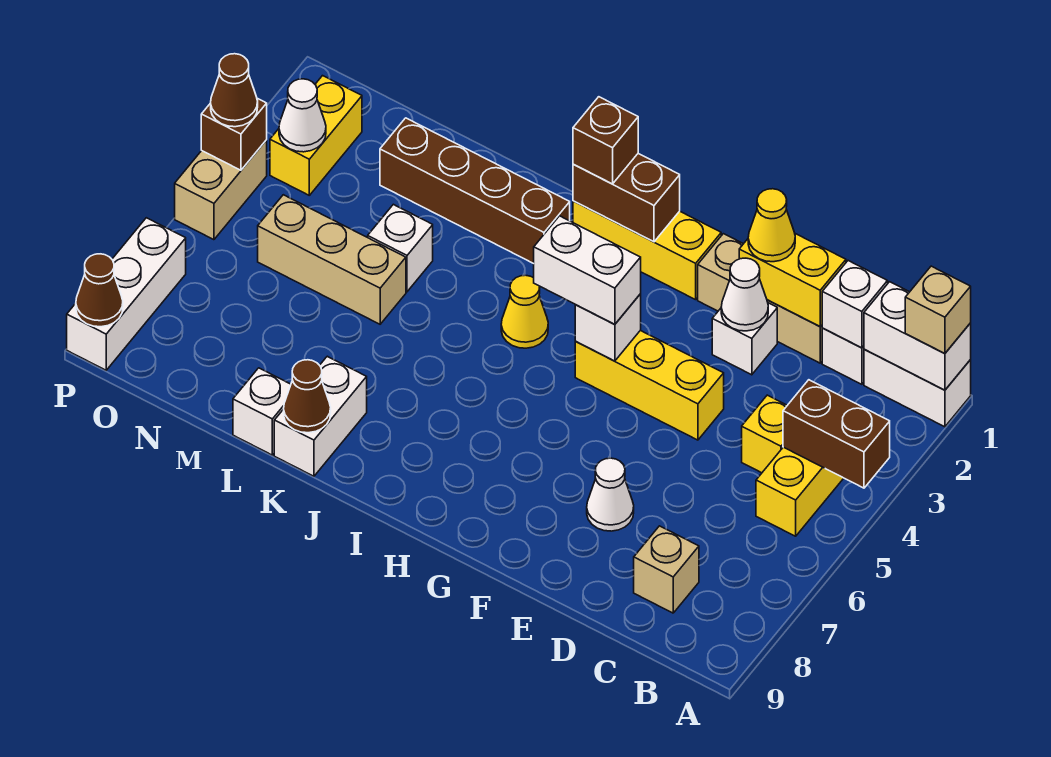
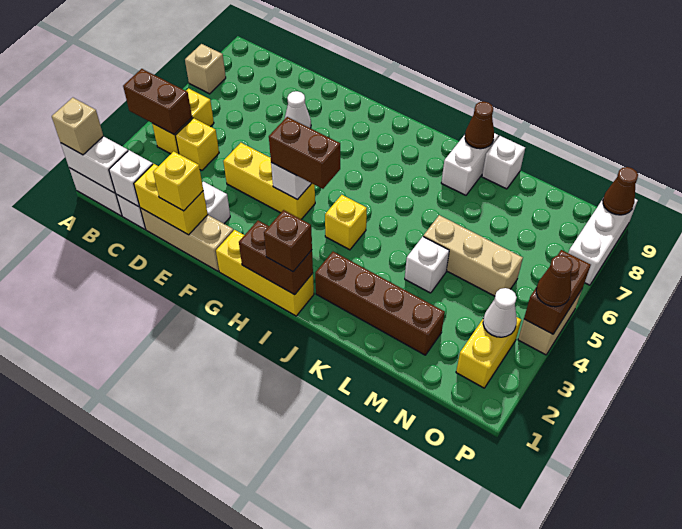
tan 1x1 brick [634,526,699,613] -> tan 1x1 brick moved to [185,44,226,94]
yellow 1x1 cone [748,189,795,262] -> yellow 1x1 brick [153,151,203,211]
white 1x1 cone [721,258,768,331] -> none
white 1x2 brick [534,216,641,325] -> brown 1x2 brick [269,117,340,189]
yellow 1x1 cone [501,275,548,348] -> yellow 1x1 brick [325,195,367,250]
brown 1x1 brick [201,98,267,170] -> brown 1x2 brick [524,250,591,334]

